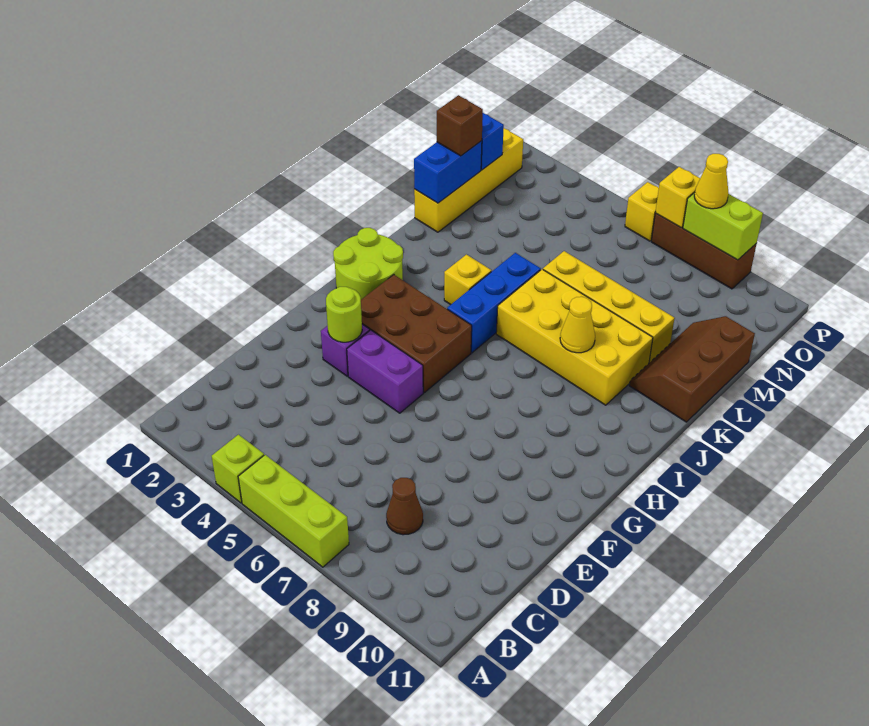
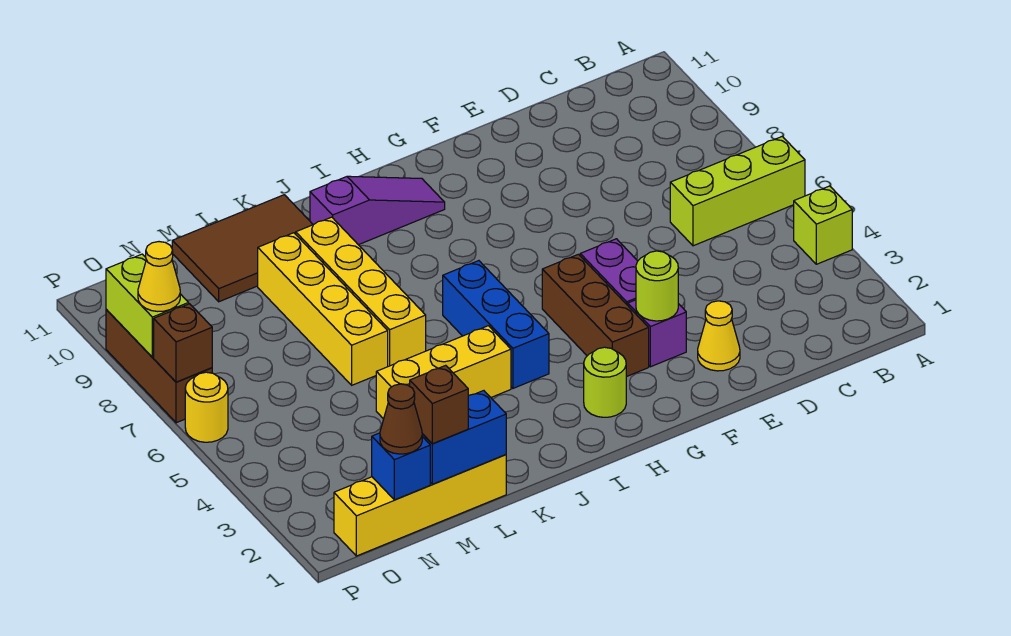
lime 1x3 brick [238,455,349,567] -> lime 1x3 brick turned to [670,136,805,246]
brown 1x1 cone [386,478,423,535] -> brown 1x1 cone moved to [380,384,422,454]
brown 2x3 brick [361,275,472,393] -> brown 1x3 brick [542,254,649,377]
lime 2x2 round brick [333,228,403,299] -> lime 1x1 round brick [584,347,626,417]
none -> purple 1x3 slope [310,176,445,245]
blue 1x3 brick [447,253,541,353] -> blue 1x3 brick turned to [443,261,549,388]
yellow 1x1 brick [444,255,491,305] -> yellow 1x3 brick [376,326,511,419]
yellow 2x4 brick [496,269,653,405] -> yellow 1x4 brick [296,217,426,366]
yellow 1x1 cone [560,297,595,353] -> yellow 1x1 cone moved to [698,301,740,371]
brown 2x3 slope [629,316,755,422] -> brown 2x3 tile [172,195,313,302]
yellow 1x1 brick [625,182,659,241] -> yellow 1x1 round brick [185,372,228,442]
yellow 1x1 brick [655,167,700,227] -> brown 1x1 brick [154,304,212,382]

